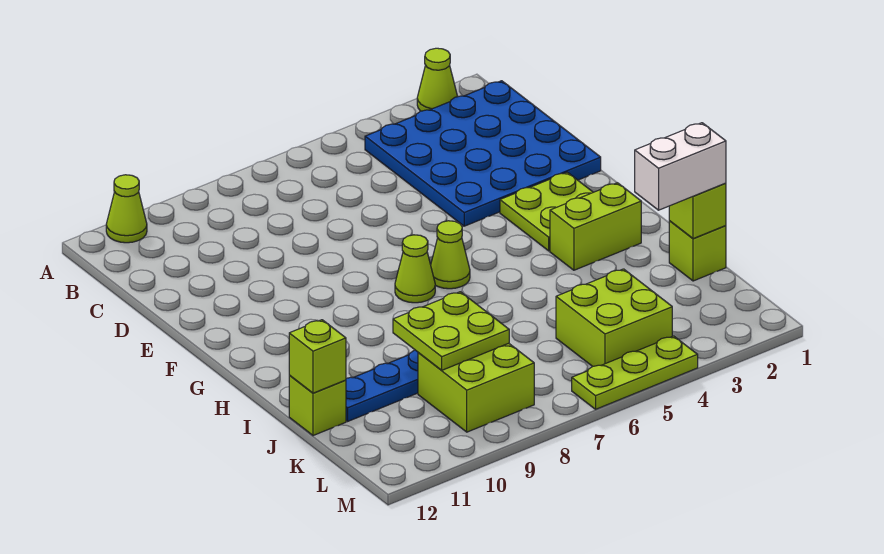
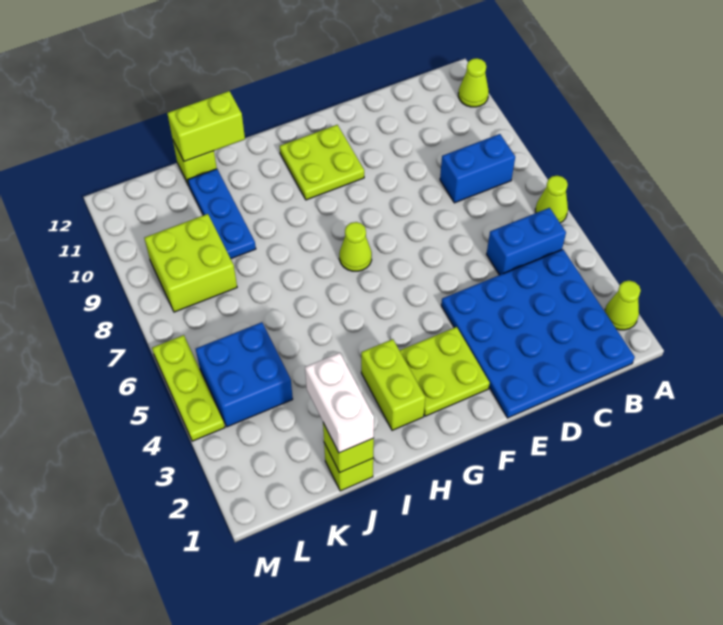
none -> blue 1x2 brick [487,208,566,275]
none -> blue 1x2 brick [440,134,515,203]
lime 1x1 cone [431,221,470,289] -> lime 1x1 cone moved to [535,176,568,223]
lime 2x2 plate [393,292,509,370] -> lime 2x2 plate moved to [280,125,364,200]
lime 1x1 brick [289,320,346,393] -> lime 1x2 brick [167,91,245,161]
lime 2x2 brick [556,269,672,367] -> blue 2x2 brick [196,322,293,427]

